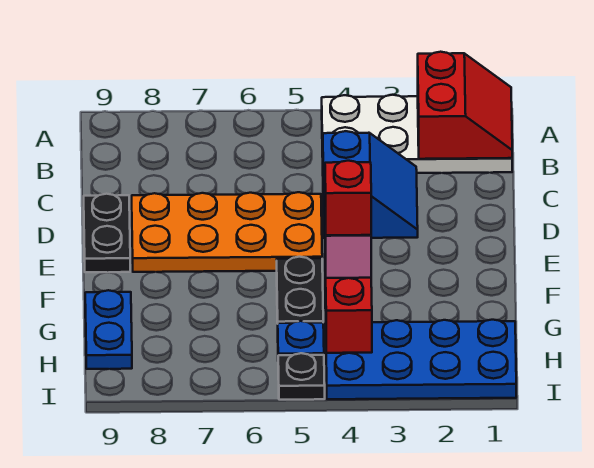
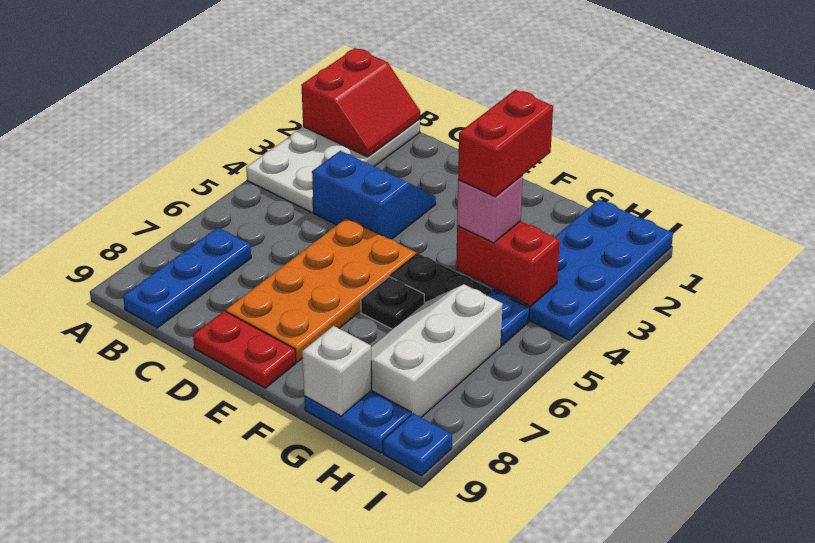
red 2x2 slope [418,52,512,159] -> red 2x2 slope turned to [301,48,420,157]
none -> blue 1x3 plate [123,228,251,328]
black 1x2 plate [84,194,130,272] -> red 1x2 plate [193,311,296,388]
red 1x1 brick [325,161,371,235] -> red 1x2 brick [458,90,553,197]
none -> white 2x3 slope [371,284,503,417]
none -> white 1x1 brick [302,326,372,416]
black 1x1 plate [278,353,325,400] -> black 1x1 plate moved to [361,277,424,329]
none -> blue 1x1 plate [383,413,452,476]

